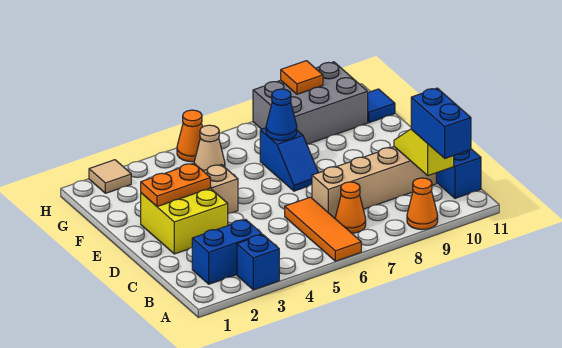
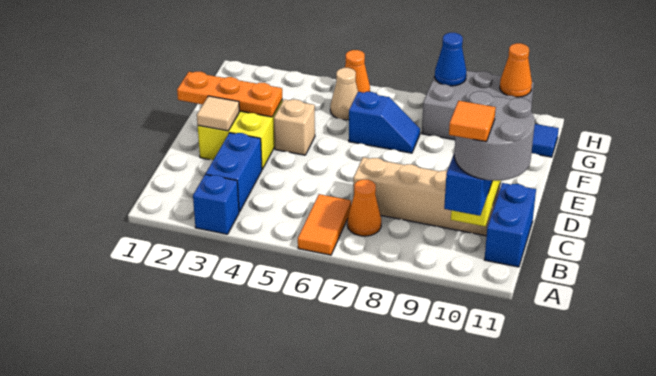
orange 1x3 tile [285,197,361,261] -> orange 1x2 tile [298,194,351,255]
orange 1x1 cone [407,178,438,230] -> orange 1x1 cone moved to [500,43,532,97]
none -> grey 2x2 round brick [454,91,535,181]
blue 1x2 brick [192,219,262,284] -> blue 1x2 brick turned to [206,133,262,212]
orange 1x2 plate [141,163,210,207] -> orange 1x3 plate [177,72,282,117]
blue 1x2 slope [260,128,318,191] -> blue 1x2 slope turned to [349,92,420,153]
blue 1x1 cone [266,89,297,141] -> blue 1x1 cone moved to [435,33,466,86]
tan 1x1 tile [89,160,131,193] -> tan 1x1 tile moved to [197,96,239,131]
orange 1x1 tile [281,61,323,94] -> orange 1x1 tile moved to [449,101,496,142]

